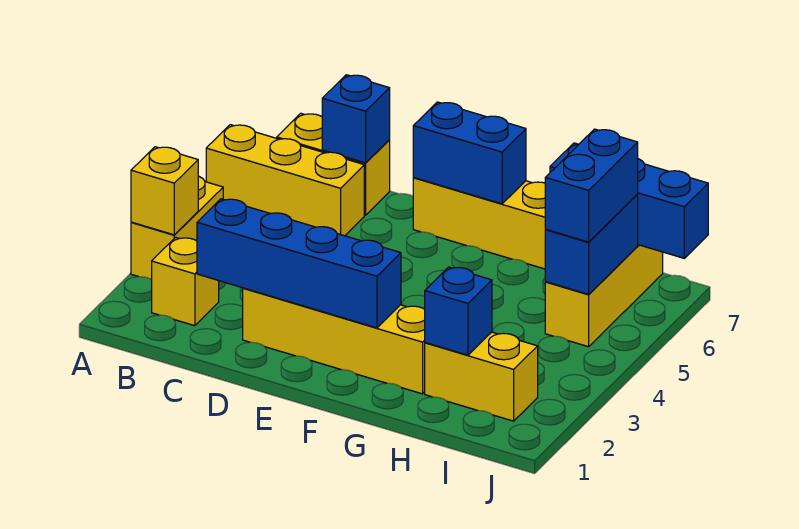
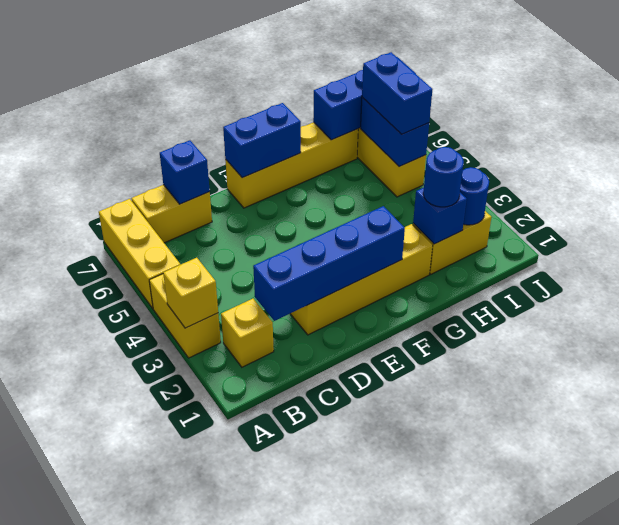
yellow 1x3 brick [206,125,364,236] -> yellow 1x3 brick turned to [99,199,180,308]
none -> blue 1x1 round brick [423,147,464,207]
none -> blue 1x1 round brick [460,167,489,225]

